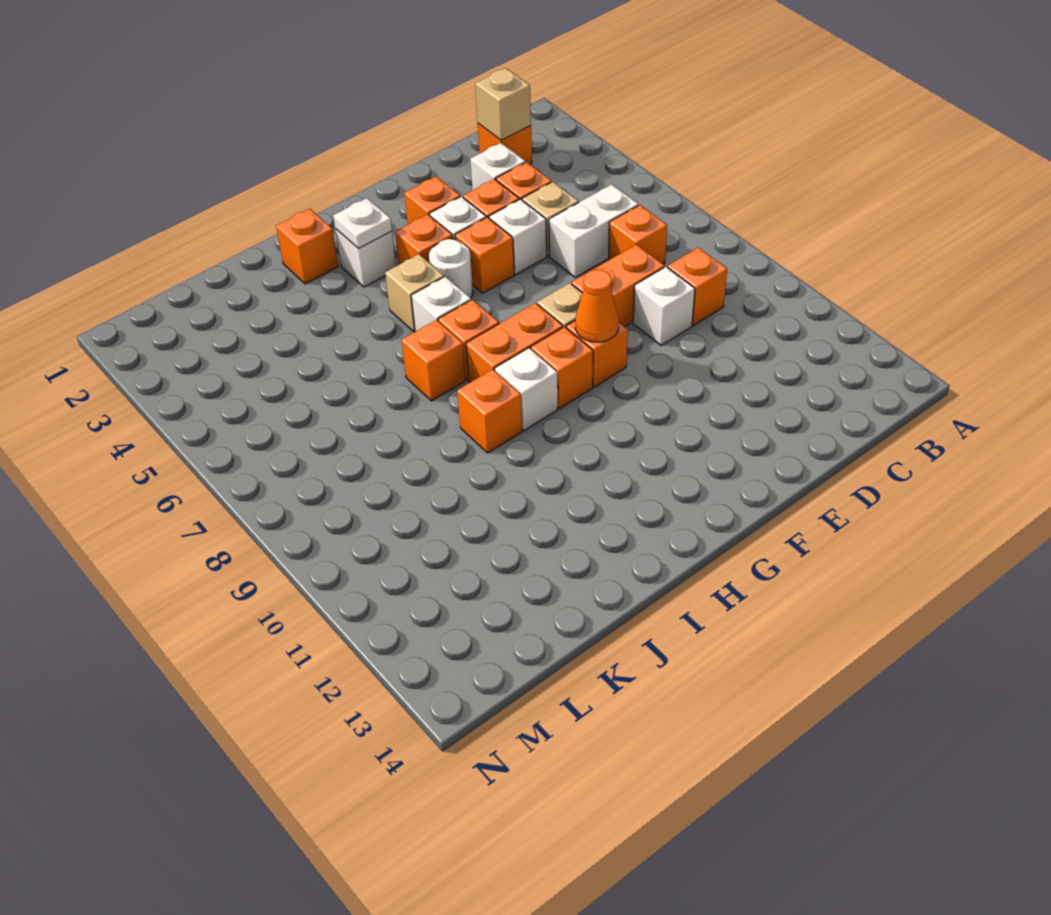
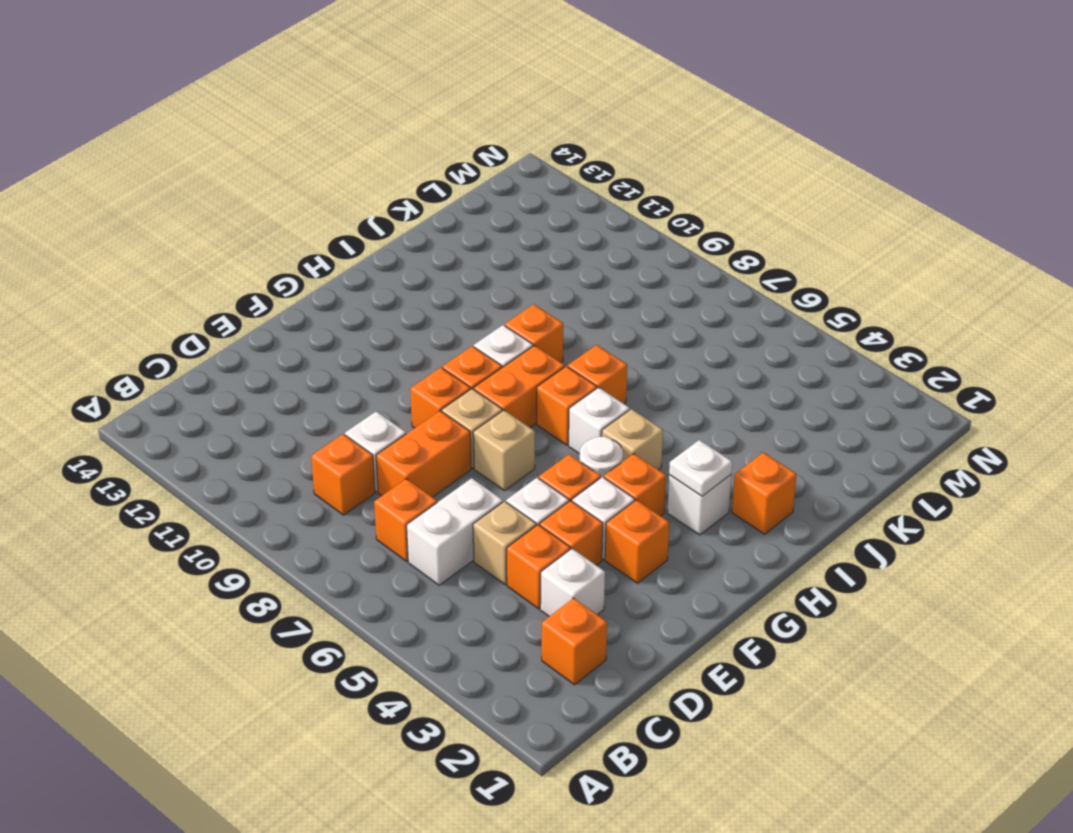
tan 1x1 brick [475,68,531,140] -> tan 1x1 brick moved to [473,410,535,491]
orange 1x1 cone [575,270,619,342] -> none

